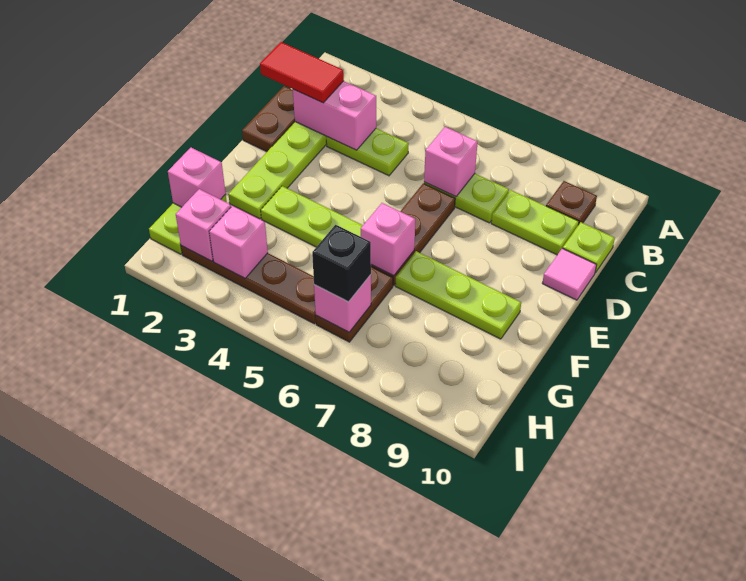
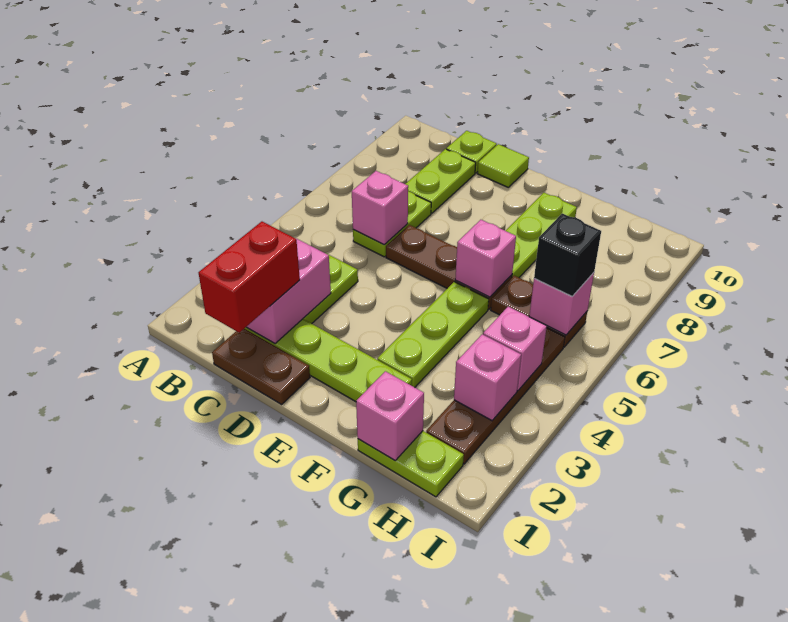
brown 1x1 plate [546,181,597,225] -> none
red 1x2 tile [260,42,344,103] -> red 1x2 brick [199,222,300,333]
pink 1x1 tile [542,248,596,300] -> lime 1x1 tile [478,144,529,187]
pink 1x1 brick [176,189,231,261] -> pink 1x1 brick moved to [483,307,547,391]

